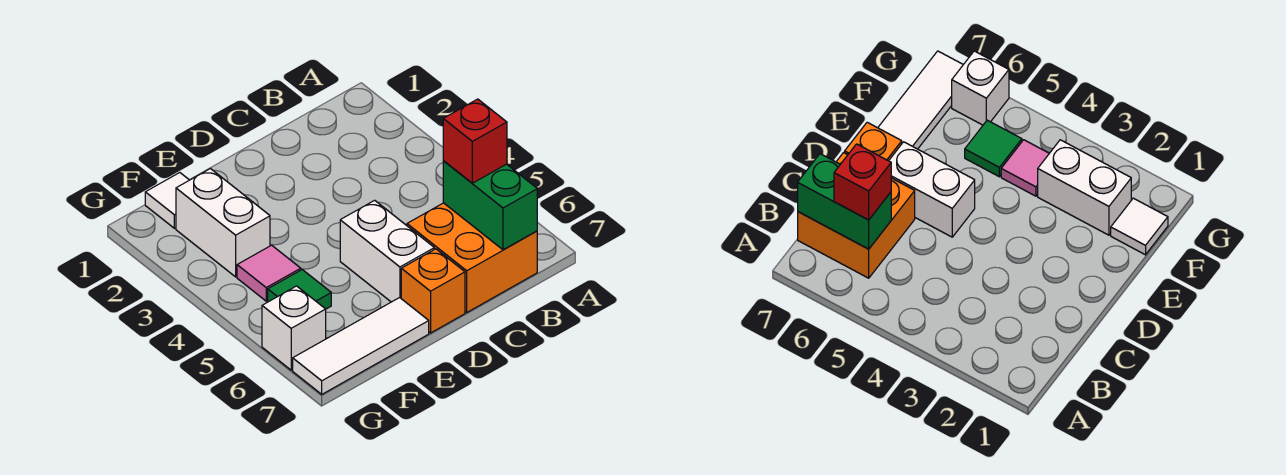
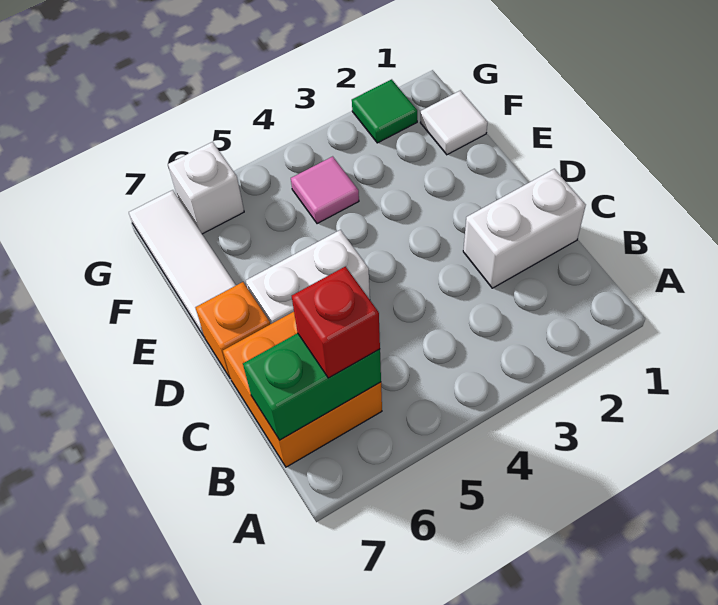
white 1x2 brick [176,169,270,277] -> white 1x2 brick moved to [463,169,586,288]
green 1x1 tile [268,270,331,309] -> green 1x1 tile moved to [352,79,417,143]

